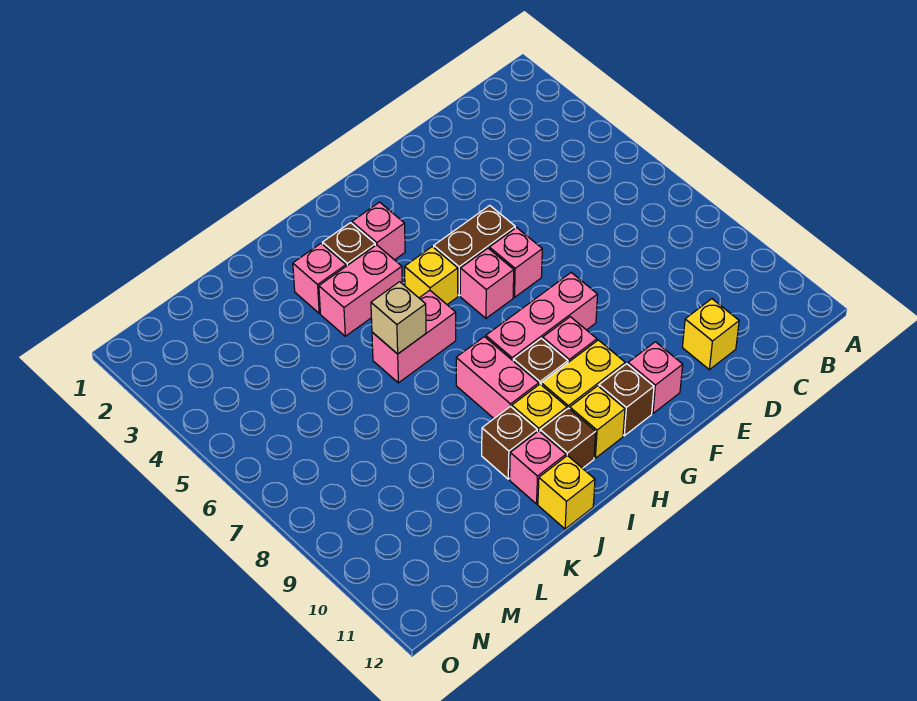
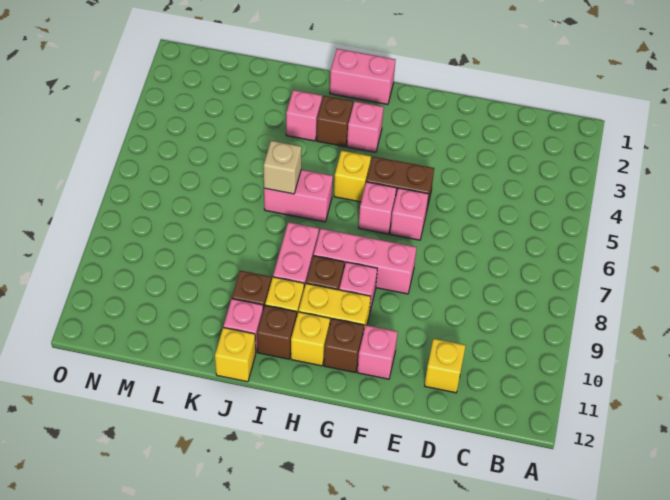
pink 1x2 brick [319,245,402,336] -> pink 1x2 brick moved to [330,49,395,104]

